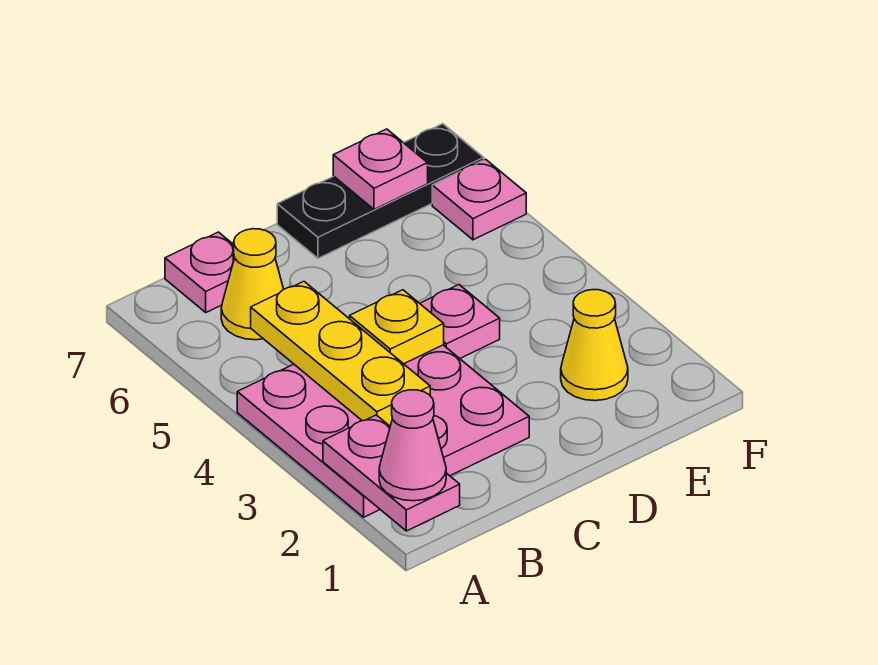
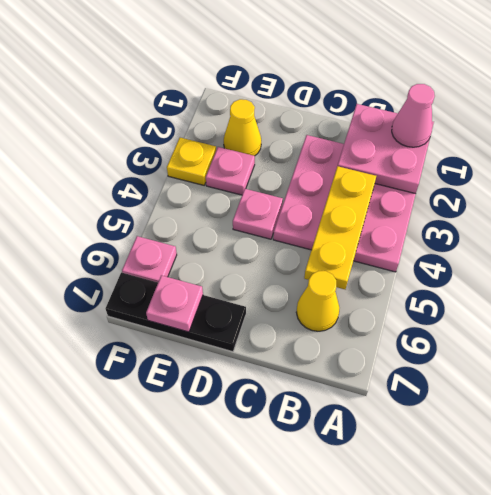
pink 1x2 plate [323,415,460,531] -> pink 2x2 plate [338,104,434,194]
pink 1x1 plate [165,232,235,312] -> pink 1x1 plate moved to [206,147,255,195]
yellow 1x1 plate [350,290,444,364] -> yellow 1x1 plate moved to [167,138,216,185]

